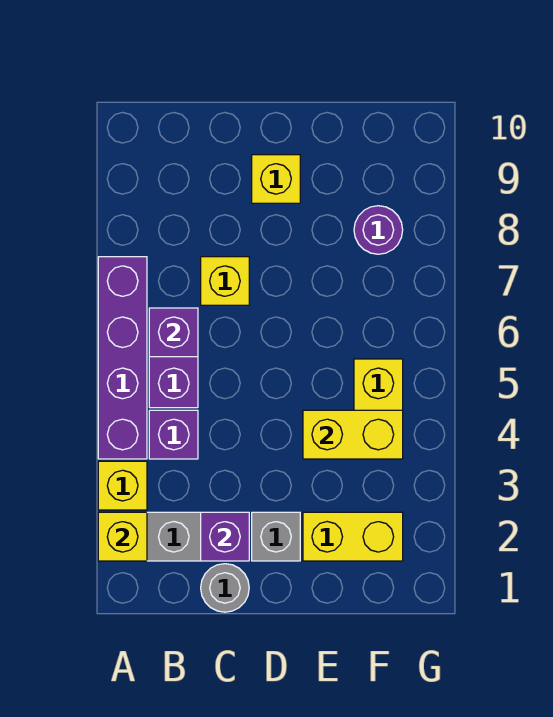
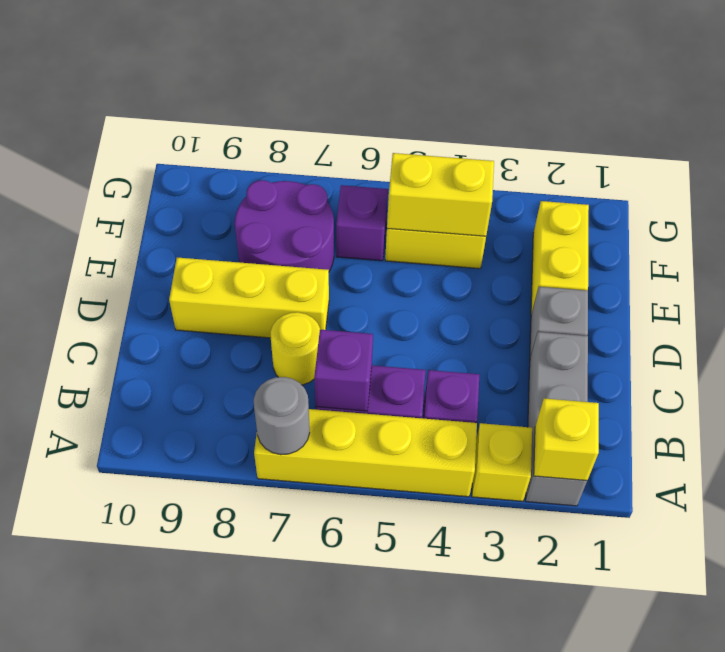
purple 1x4 brick [98,257,147,459] -> yellow 1x4 brick [254,409,477,497]
grey 1x1 round brick [201,564,249,612] -> grey 1x1 round brick moved to [254,377,310,455]
purple 1x1 brick [201,512,249,561] -> purple 1x1 brick moved to [336,185,388,261]
yellow 1x1 brick [201,257,249,305] -> yellow 1x1 round brick [270,312,320,385]
yellow 1x1 brick [252,155,300,203] -> yellow 1x3 brick [169,257,329,338]
yellow 1x2 brick [303,410,403,459] -> yellow 1x2 brick turned to [387,153,494,236]
purple 1x1 round brick [354,206,403,254] -> purple 2x2 round brick [235,180,334,271]

